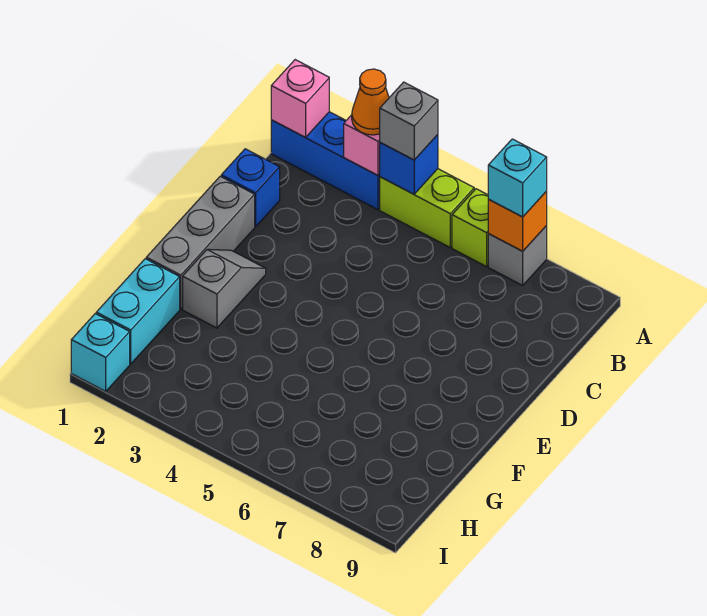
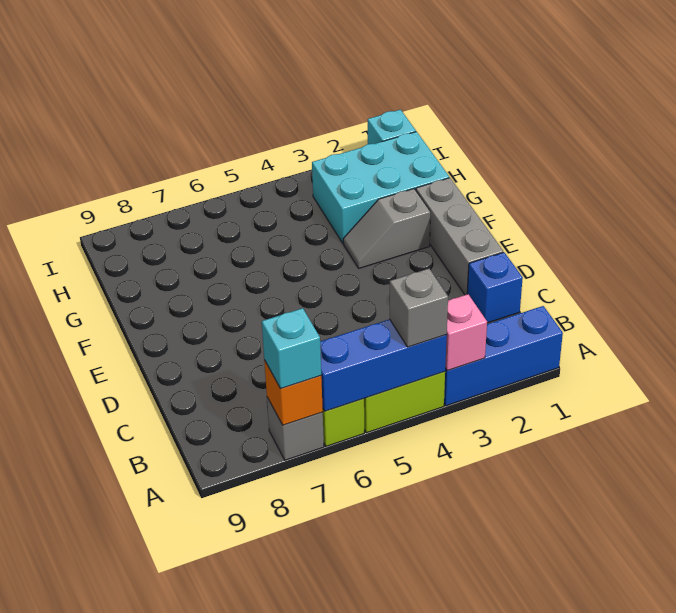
pink 1x1 brick [271,60,329,137] -> none
orange 1x1 cone [352,69,389,135] -> none
blue 1x1 brick [380,135,438,194] -> blue 1x3 brick [320,319,447,411]
grey 1x2 slope [183,249,266,328] -> grey 1x2 slope turned to [343,189,430,268]
cyan 1x2 brick [96,259,180,364] -> cyan 2x3 brick [312,132,449,243]

